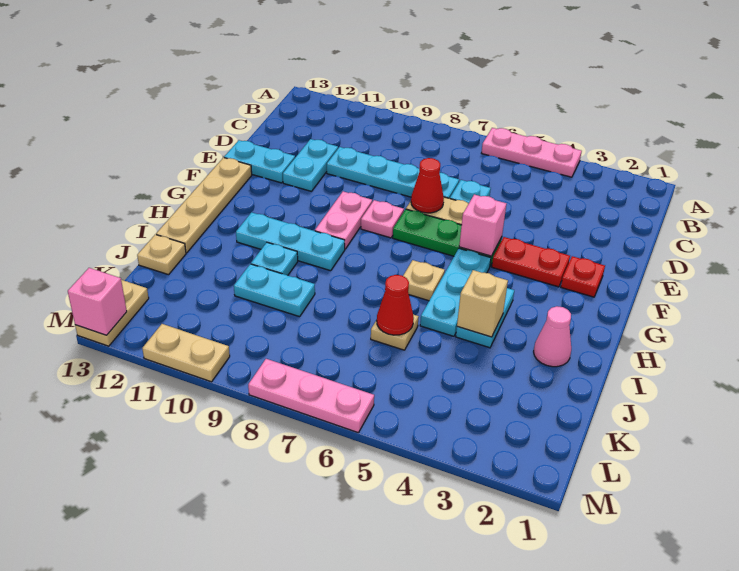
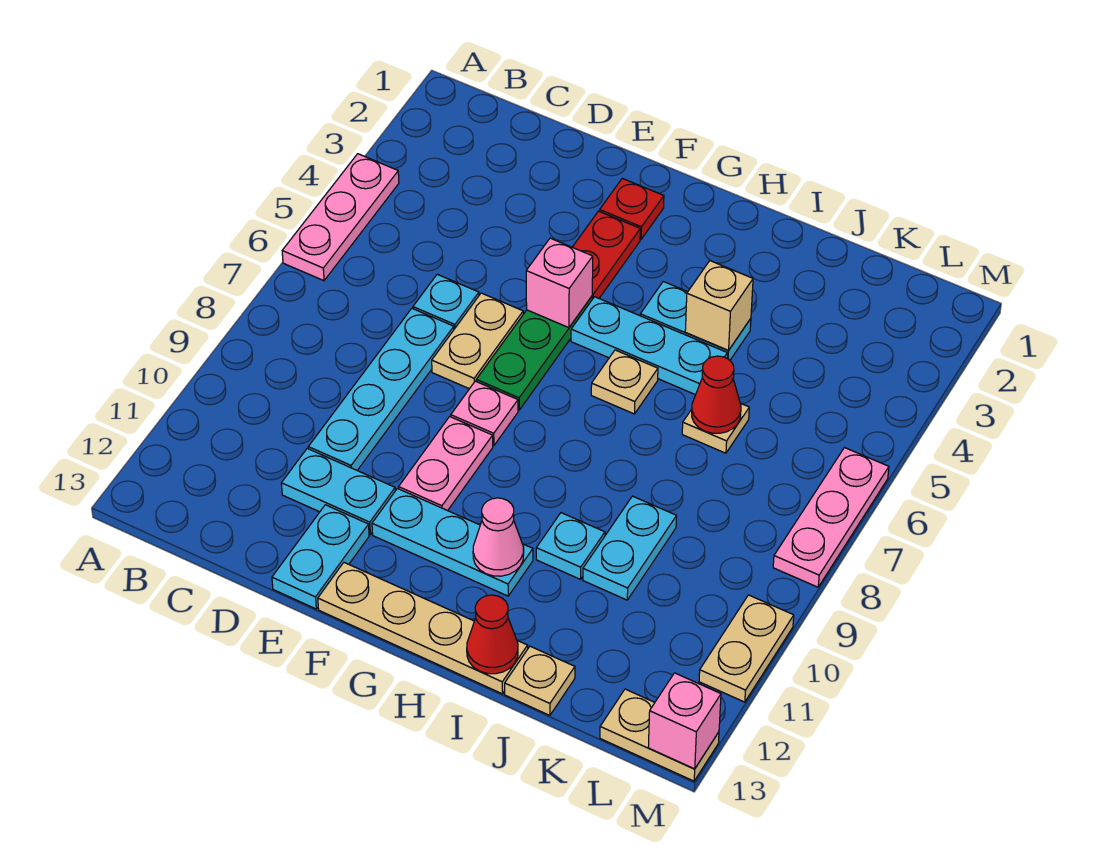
red 1x1 cone [411,158,444,213] -> red 1x1 cone moved to [467,595,518,674]
pink 1x2 plate [315,191,372,249] -> pink 1x2 plate turned to [399,417,493,511]
cyan 1x3 plate [236,212,345,271] -> cyan 1x3 plate turned to [372,489,533,596]
pink 1x1 cone [534,306,571,367] -> pink 1x1 cone moved to [473,498,524,576]

